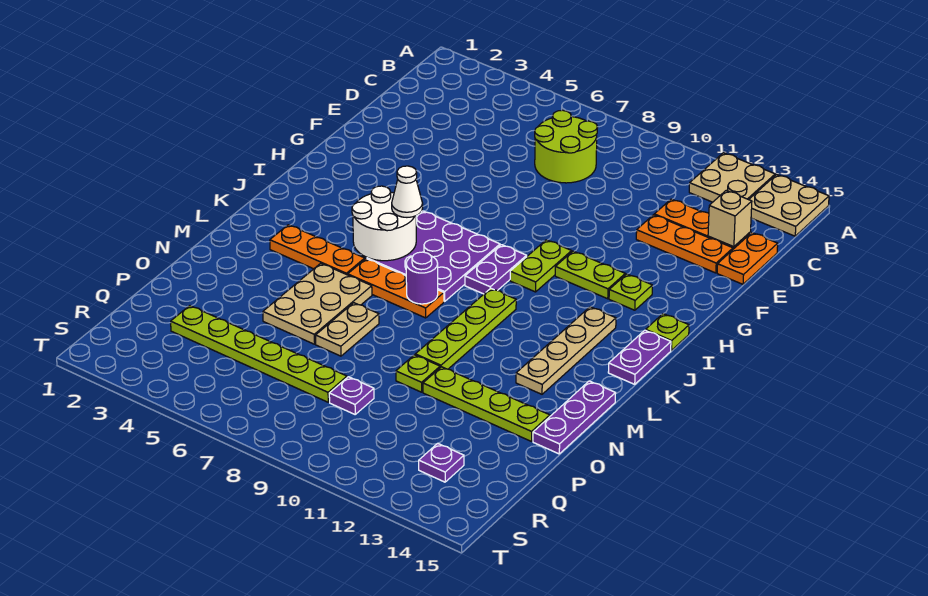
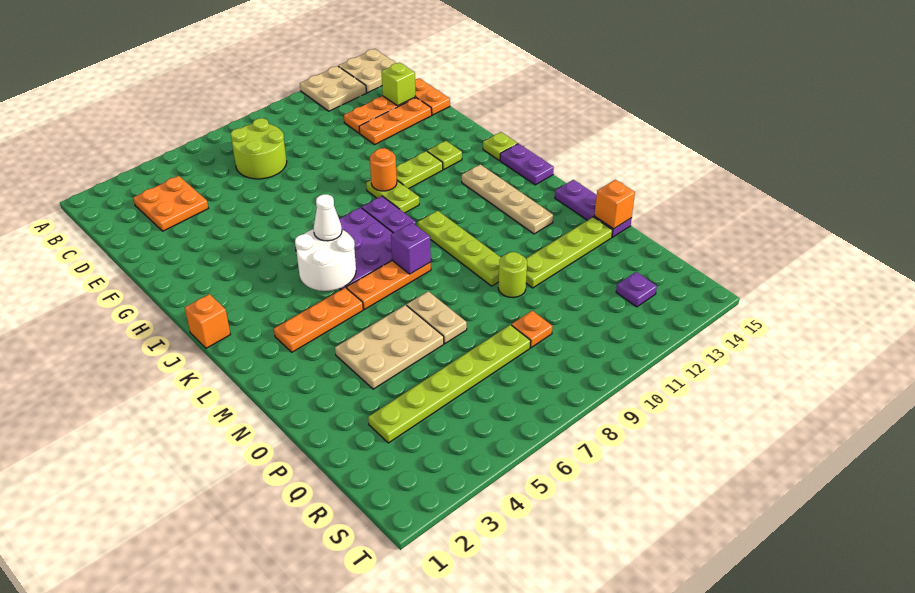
none -> orange 2x2 plate [133,176,208,231]
tan 1x1 brick [708,191,752,247] -> lime 1x1 brick [381,62,416,106]
none -> orange 1x1 round brick [370,148,397,191]
none -> orange 1x1 brick [185,294,230,348]
purple 1x1 round brick [406,252,438,304] -> purple 1x1 brick [391,223,431,274]
tan 2x3 plate [263,263,372,344] -> tan 2x3 plate turned to [335,305,444,389]
lime 1x1 plate [396,355,440,392] -> lime 1x1 round brick [498,252,527,298]
none -> orange 1x1 brick [594,180,635,229]
purple 1x1 plate [329,377,374,414] -> orange 1x1 plate [512,311,552,348]

